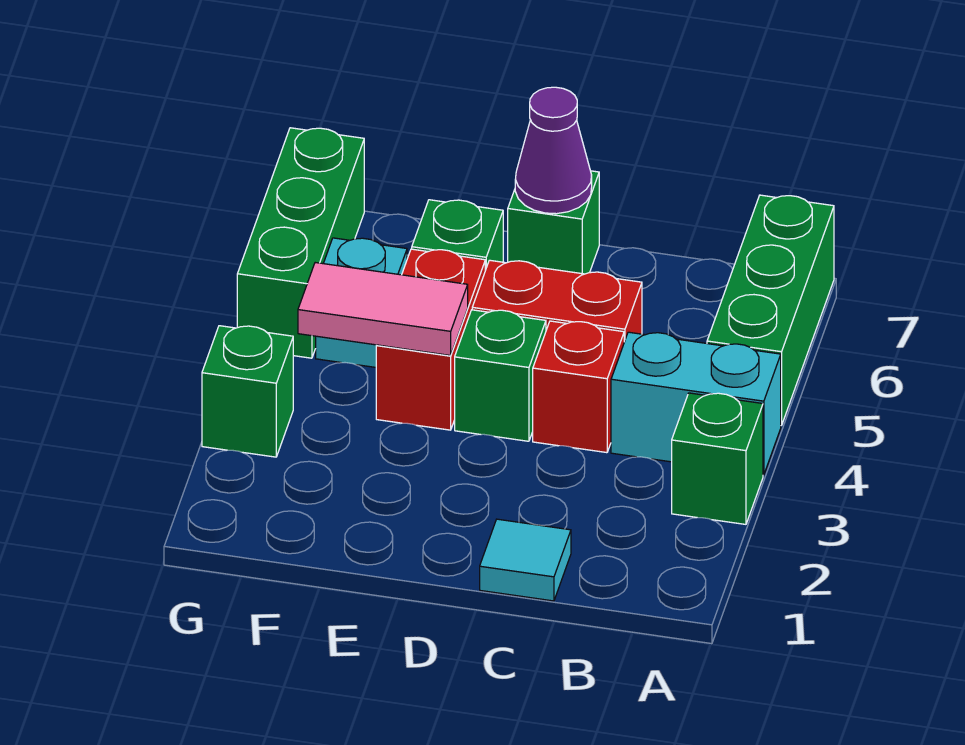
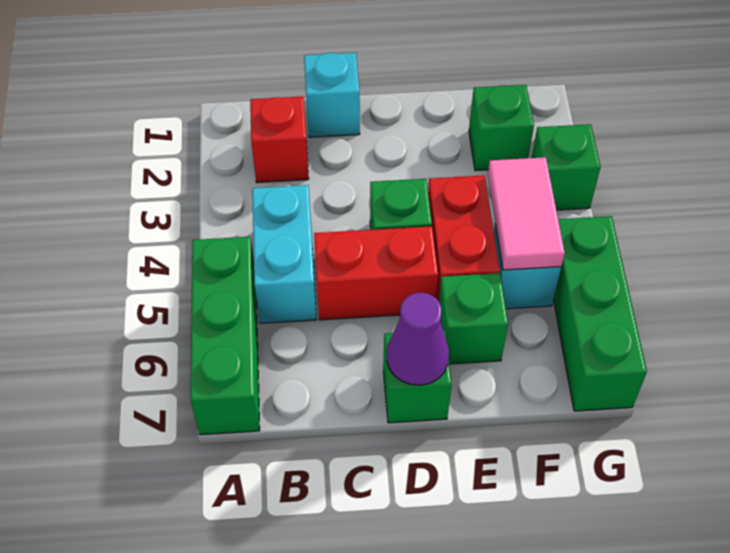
green 1x1 brick [672,393,763,524] -> green 1x1 brick moved to [469,85,534,171]
cyan 1x2 brick [611,332,781,475] -> cyan 1x2 brick turned to [252,185,316,323]
cyan 1x1 tile [480,519,571,601] -> cyan 1x1 brick [304,53,360,137]
red 1x1 brick [533,321,624,453] -> red 1x1 brick moved to [250,97,309,183]
pink 1x2 tile [298,263,468,355] -> pink 1x2 tile turned to [488,157,565,270]

